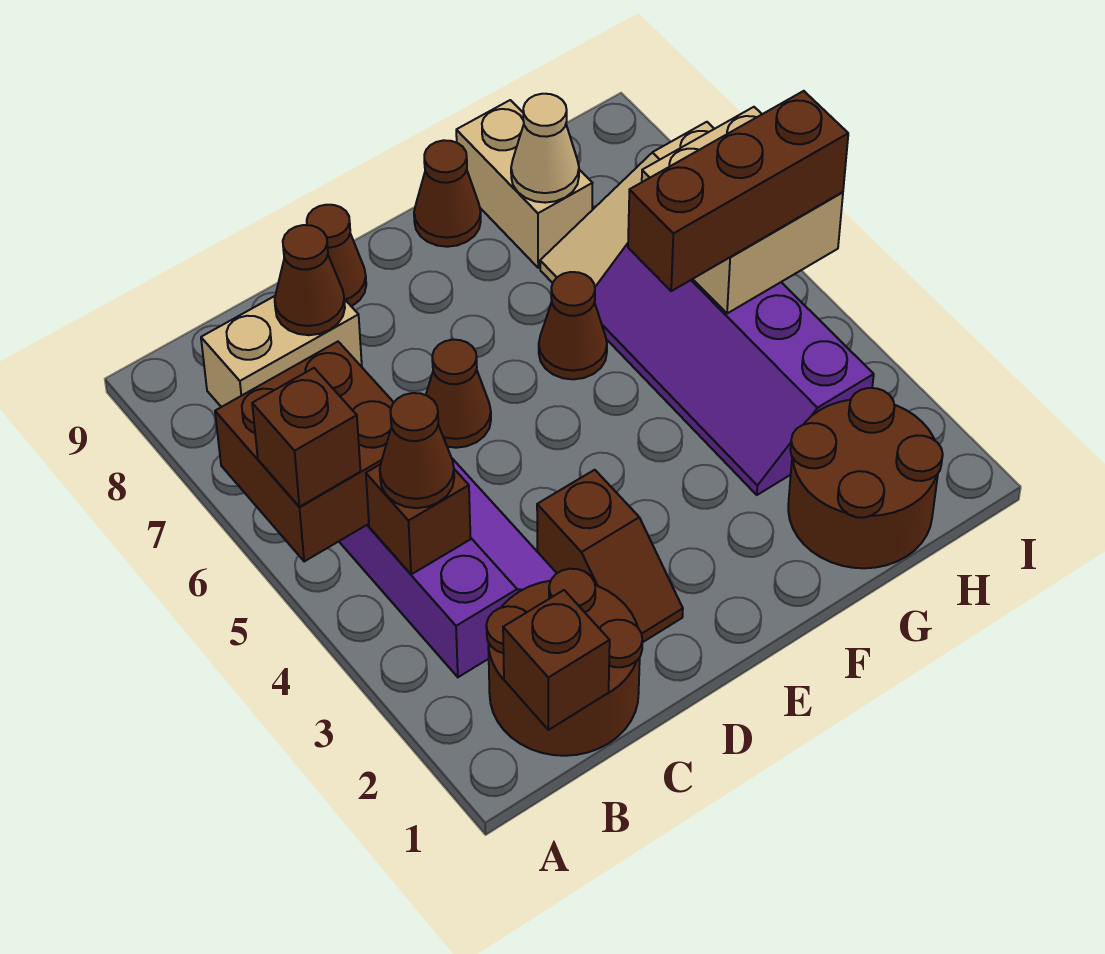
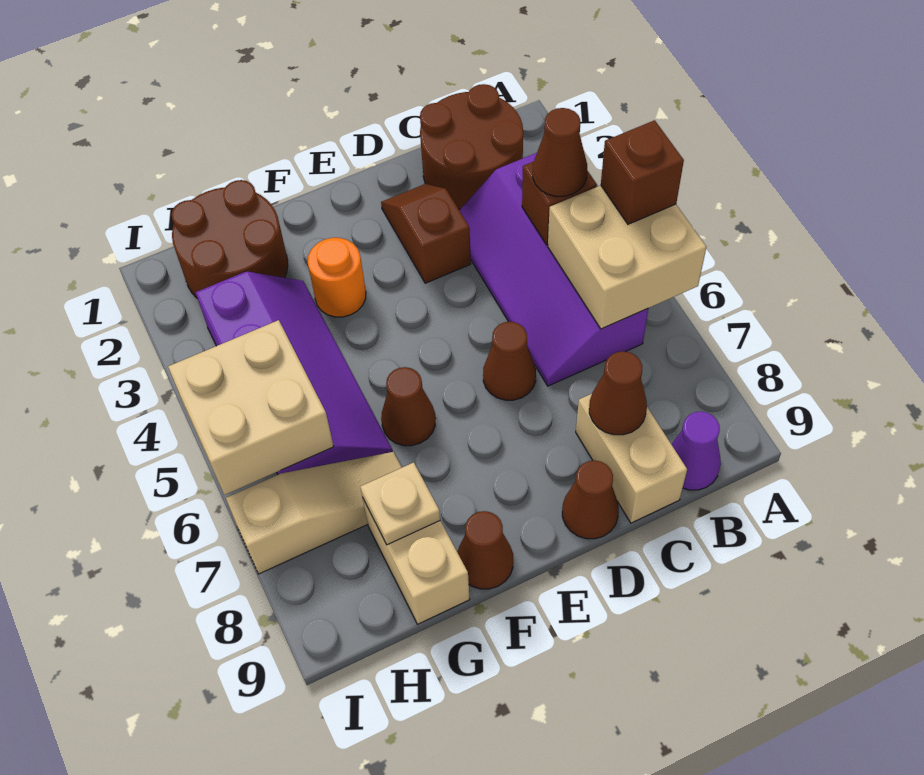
brown 2x2 brick [215,342,394,562] -> tan 2x2 brick [548,185,706,329]
brown 1x1 brick [503,590,610,730] -> none
tan 1x2 brick [201,296,362,407] -> tan 1x2 brick turned to [576,394,687,523]
none -> purple 1x1 cone [671,411,721,490]
none -> orange 1x1 round brick [308,238,366,317]
brown 1x3 brick [628,91,848,291] -> none
tan 1x1 cone [511,94,579,203] -> tan 1x1 plate [360,462,440,545]

